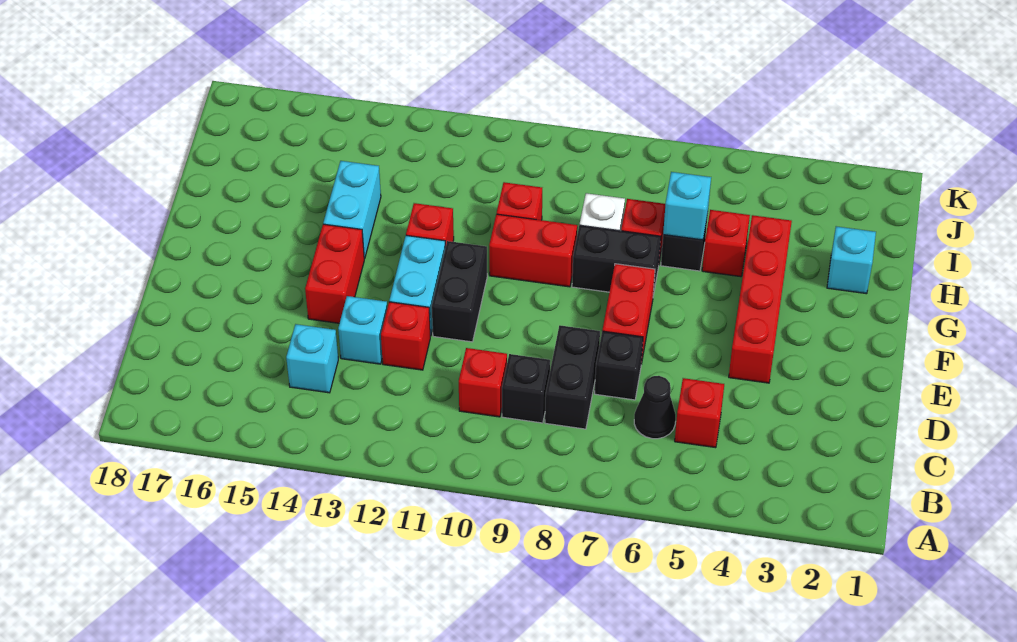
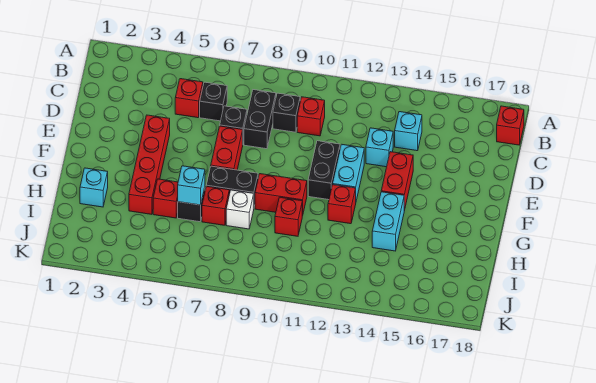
black 1x1 cone [634,376,676,439] -> black 1x1 brick [200,82,227,121]
red 1x1 brick [381,302,430,370] -> red 1x1 brick moved to [497,106,524,145]

